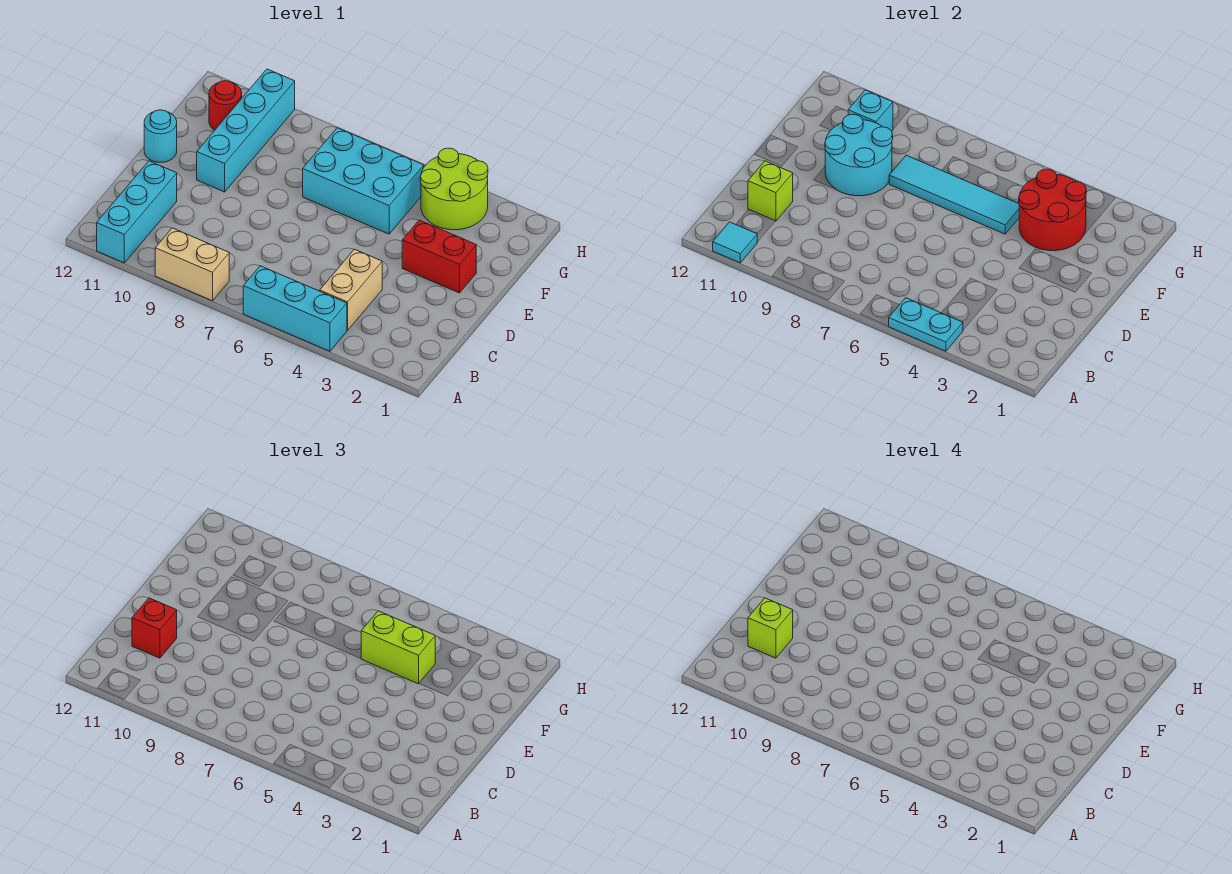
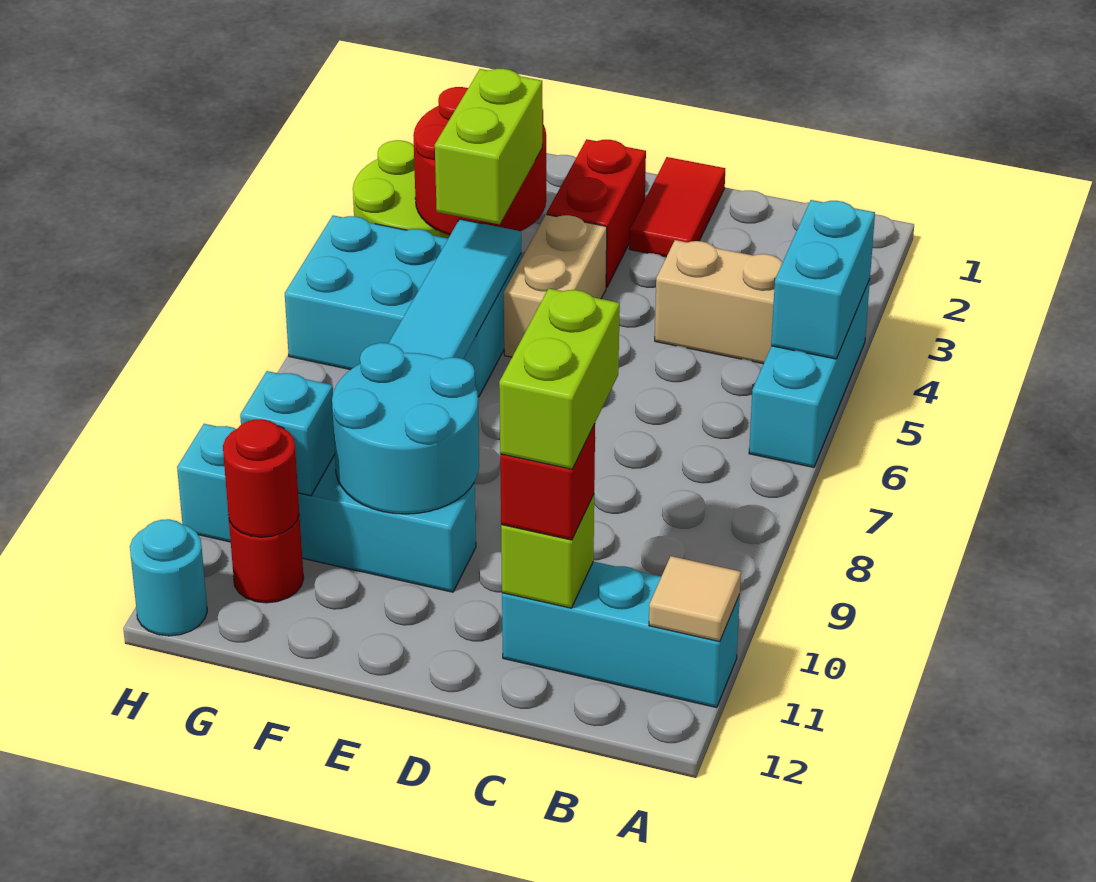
cyan 1x2 plate [889,298,963,351] -> cyan 1x2 brick [771,200,875,359]
tan 1x2 brick [155,228,229,301] -> tan 1x2 brick moved to [504,215,607,357]
cyan 1x1 tile [713,222,757,263] -> tan 1x1 tile [649,556,741,642]
lime 1x1 brick [748,598,793,658] -> lime 1x2 brick [499,288,620,469]
none -> red 1x2 tile [629,157,725,257]
cyan 1x1 round brick [144,110,177,162] -> cyan 1x1 round brick moved to [130,519,207,636]
cyan 2x3 brick [303,128,424,234] -> cyan 2x3 brick turned to [285,215,521,397]
none -> red 1x1 round brick [223,419,299,537]

